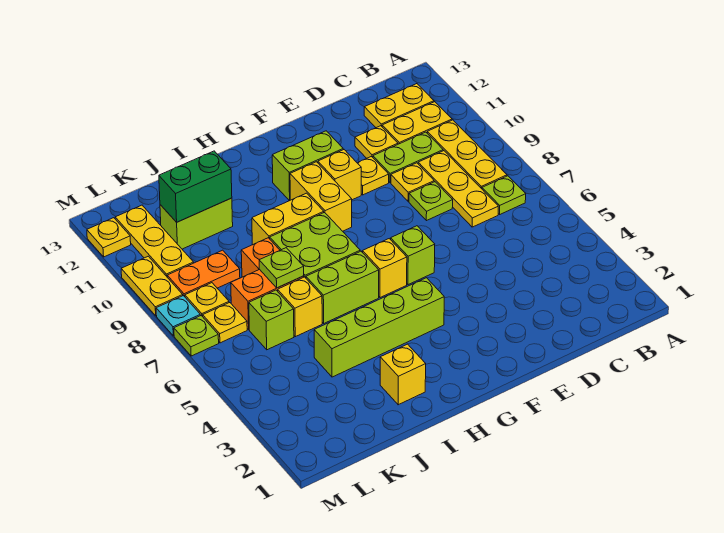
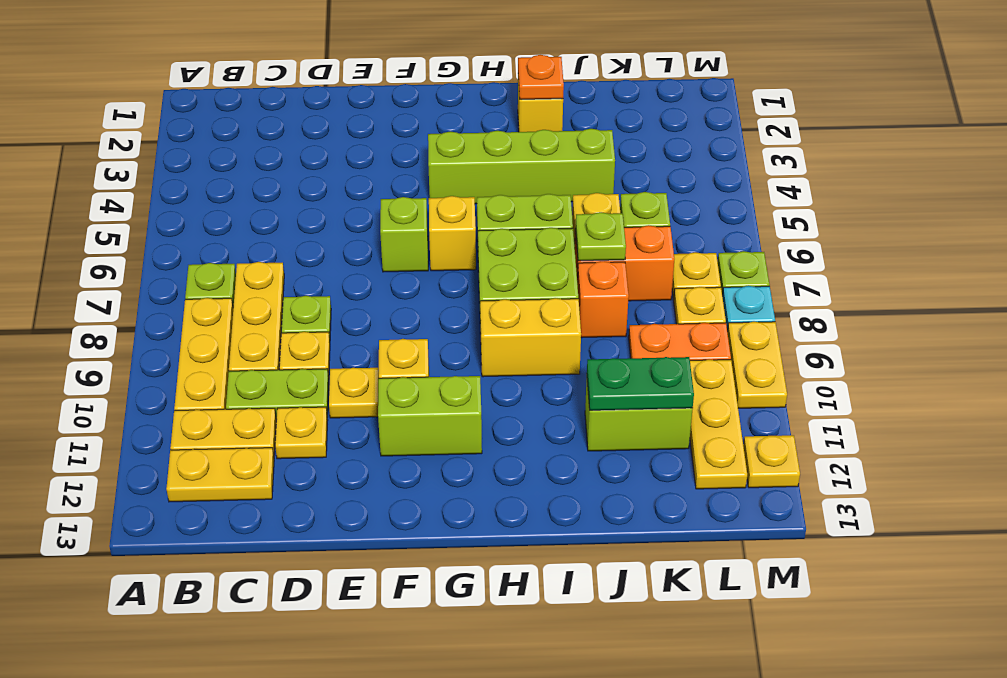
yellow 1x2 brick [290,162,352,231] -> none
none -> orange 1x1 plate [518,55,564,99]
green 1x2 brick [159,151,232,222] -> green 1x2 plate [587,357,694,410]

